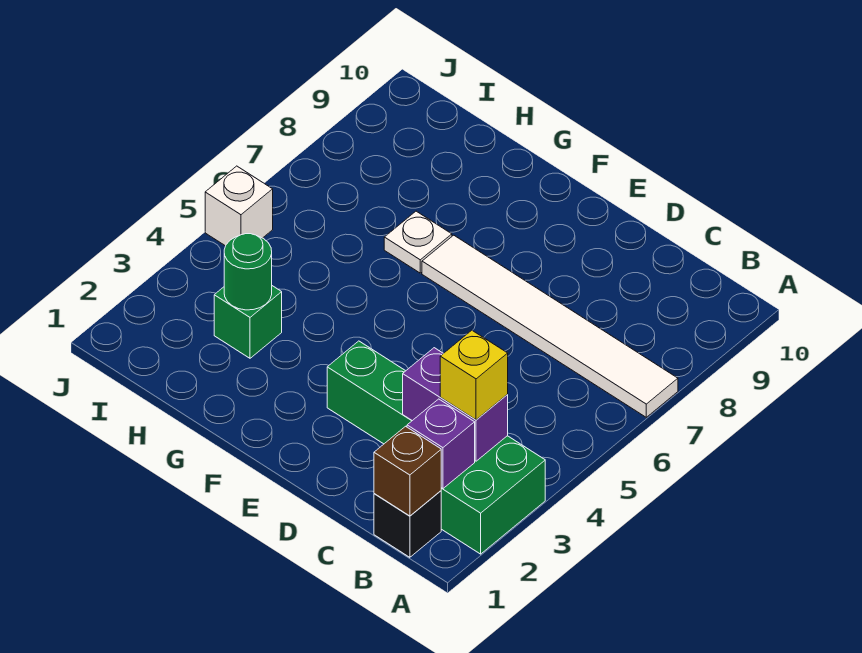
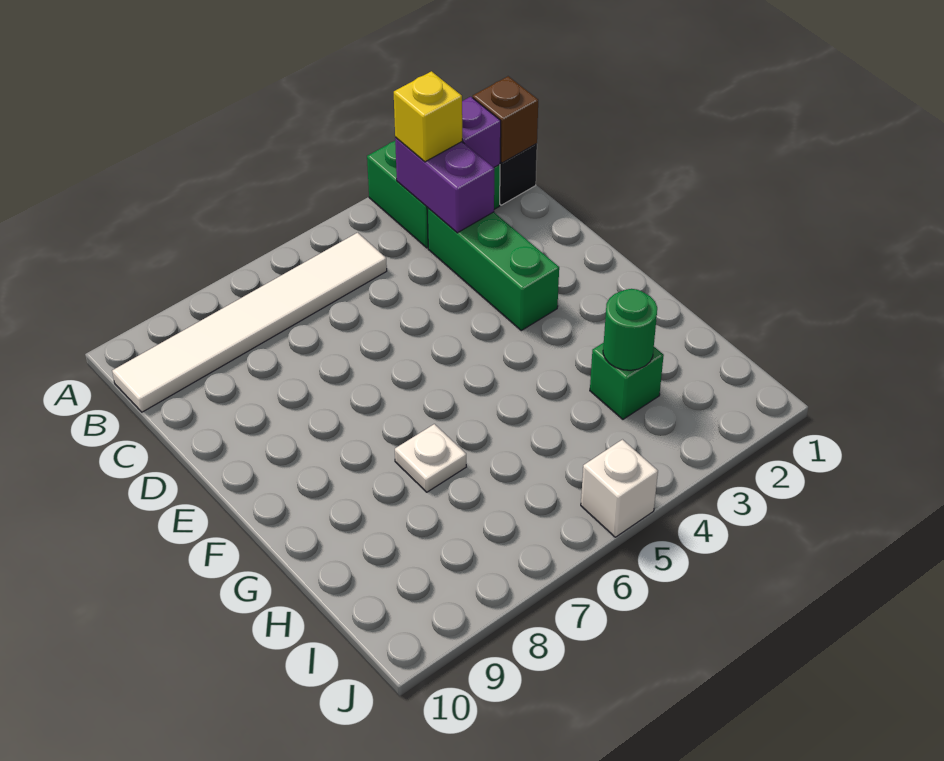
white 1x6 tile [422,235,678,417] -> white 1x6 tile turned to [112,233,387,412]

